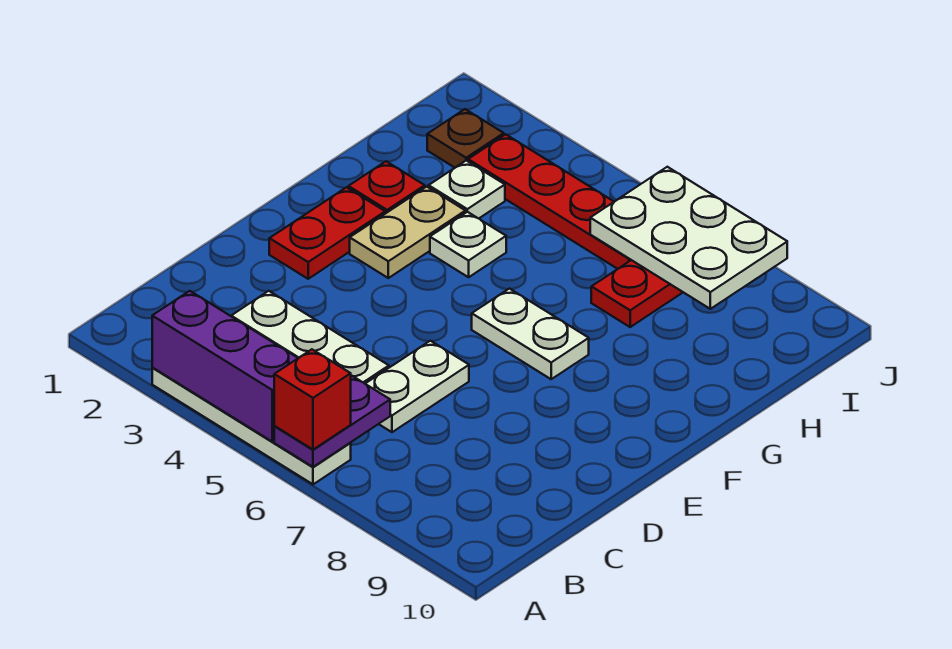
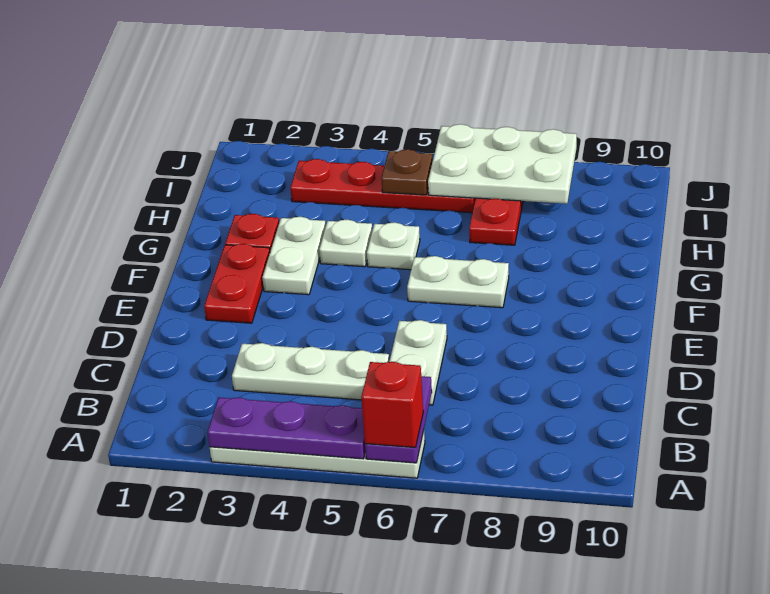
purple 1x3 brick [152,291,298,442] -> purple 1x3 plate [207,397,365,459]
tan 1x2 plate [350,187,465,278] -> white 1x2 plate [262,217,326,295]
white 1x1 plate [429,161,505,219] -> white 1x1 plate moved to [367,222,420,270]
brown 1x1 plate [427,109,504,168] -> brown 1x1 plate moved to [381,149,433,195]

